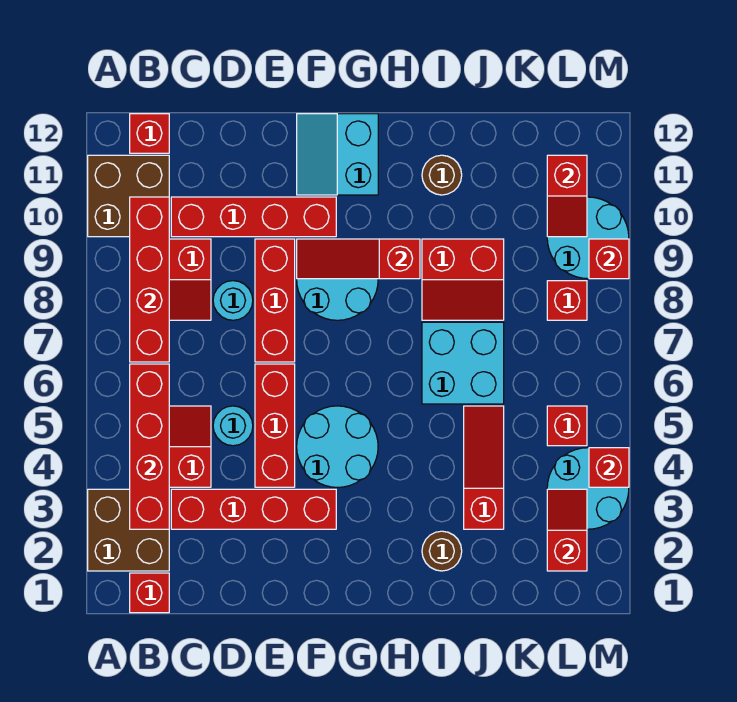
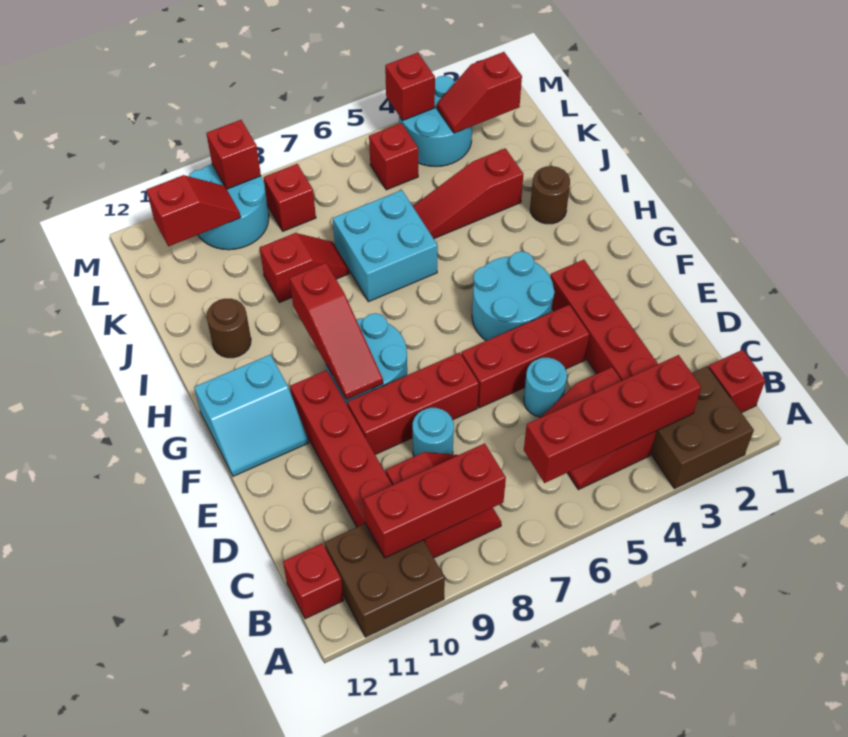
red 1x4 brick [130,197,169,362] -> red 1x3 brick [364,443,506,558]
red 2x2 slope [422,239,504,320] -> red 1x2 slope [260,233,349,303]

